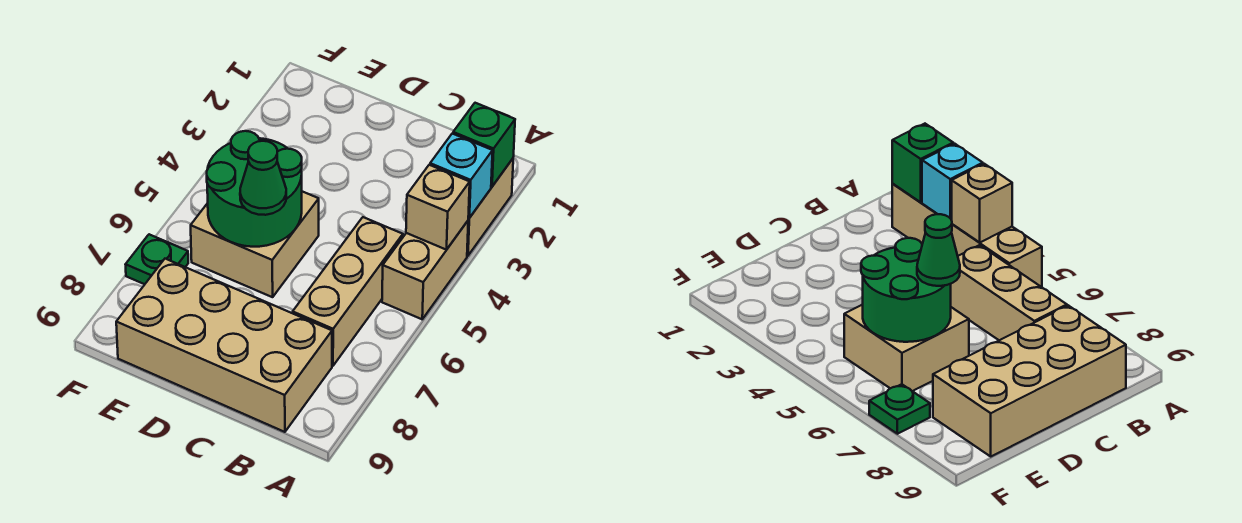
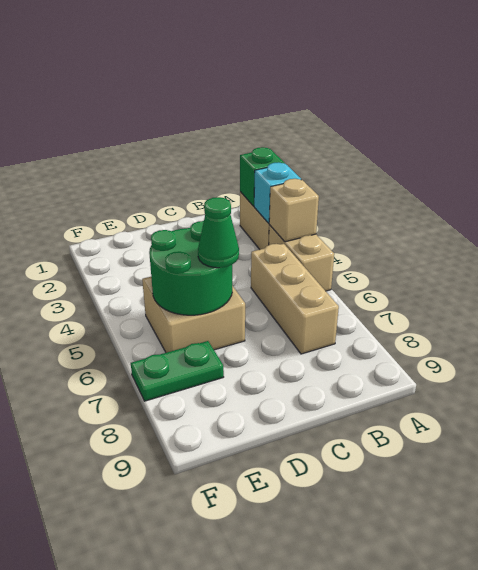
tan 2x4 brick [116,259,332,432] -> none
green 1x1 plate [126,234,188,284] -> green 1x2 plate [131,341,224,401]

